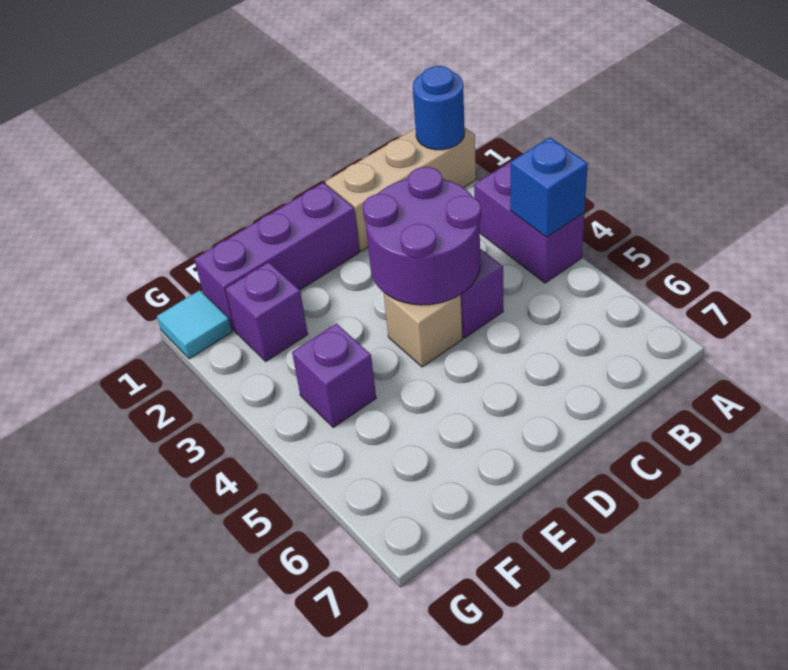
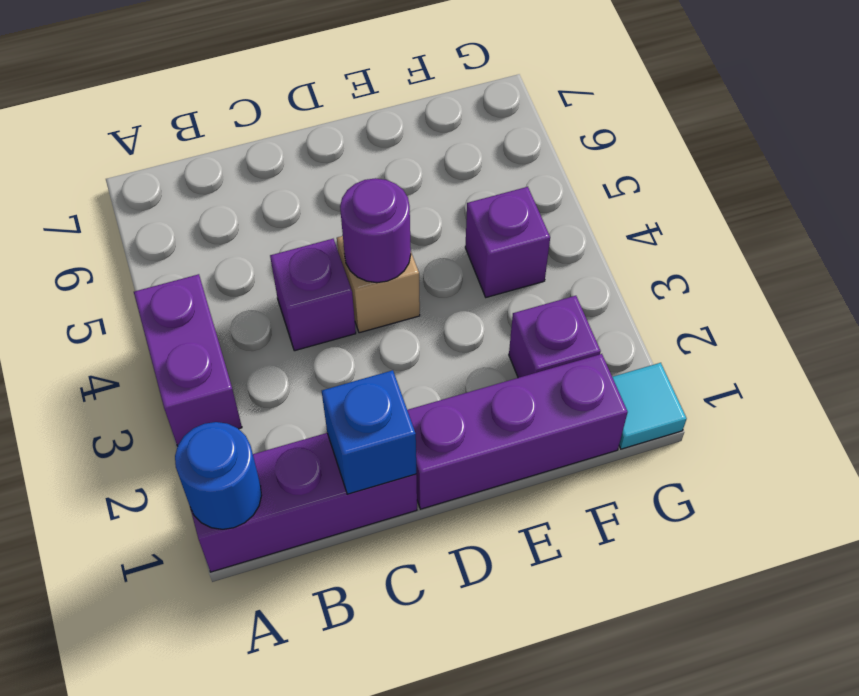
tan 1x3 brick [325,128,476,251] -> purple 1x3 brick [190,433,417,572]
blue 1x1 brick [510,137,588,237] -> blue 1x1 brick moved to [322,370,416,494]
purple 2x2 round brick [363,167,481,305] -> purple 1x1 round brick [340,178,411,283]

